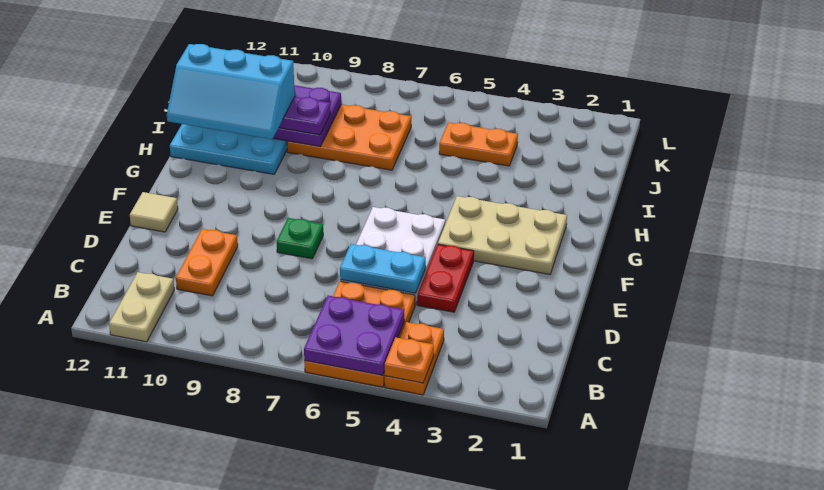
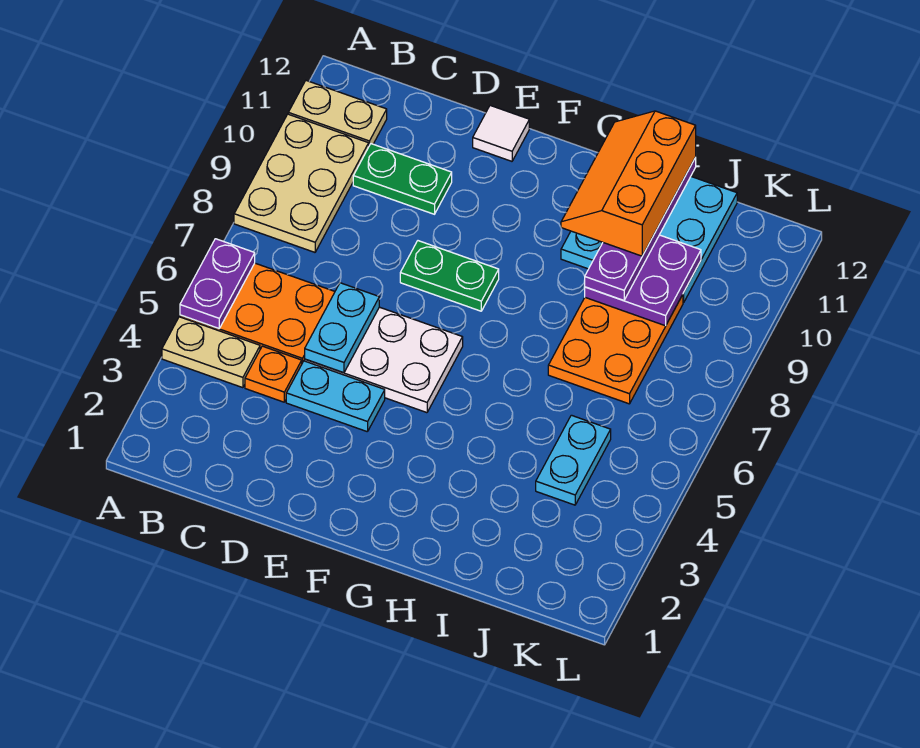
orange 1x2 plate [385,322,444,395] -> tan 1x2 plate [162,317,260,388]
orange 1x1 plate [384,337,434,383] -> orange 1x1 plate moved to [245,346,302,402]
purple 2x2 plate [304,296,404,375] -> purple 1x2 plate [180,239,255,329]
orange 1x2 plate [176,229,238,296] -> green 1x2 plate [353,144,452,214]
red 1x2 plate [417,244,474,312] -> cyan 1x2 plate [286,361,385,432]
green 1x1 plate [277,218,323,259] -> green 1x2 plate [400,241,499,311]
tan 1x1 tile [130,192,178,232] -> white 1x1 tile [473,105,529,161]
tan 2x3 plate [438,196,567,274] -> tan 2x3 plate moved to [234,114,369,252]
cyan 2x3 slope [167,44,295,139] -> orange 2x3 slope [561,111,696,256]
orange 1x2 plate [439,122,518,166] -> cyan 1x2 plate [536,415,611,505]

